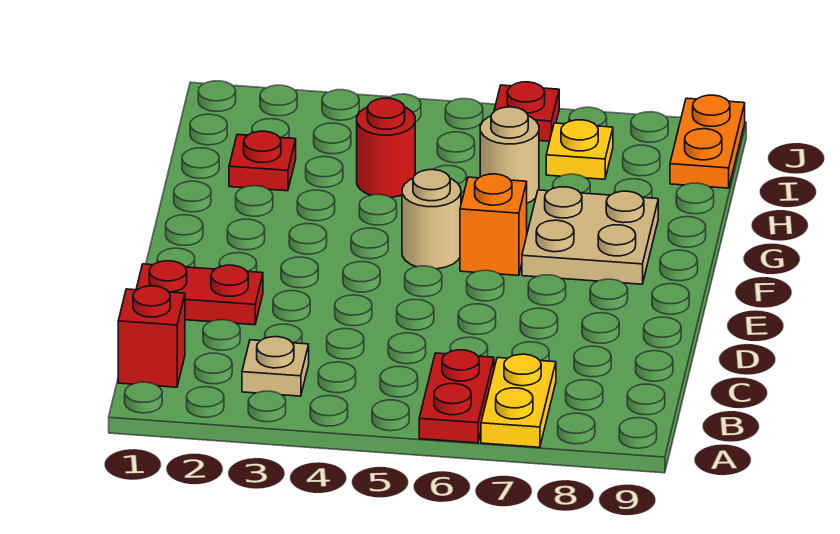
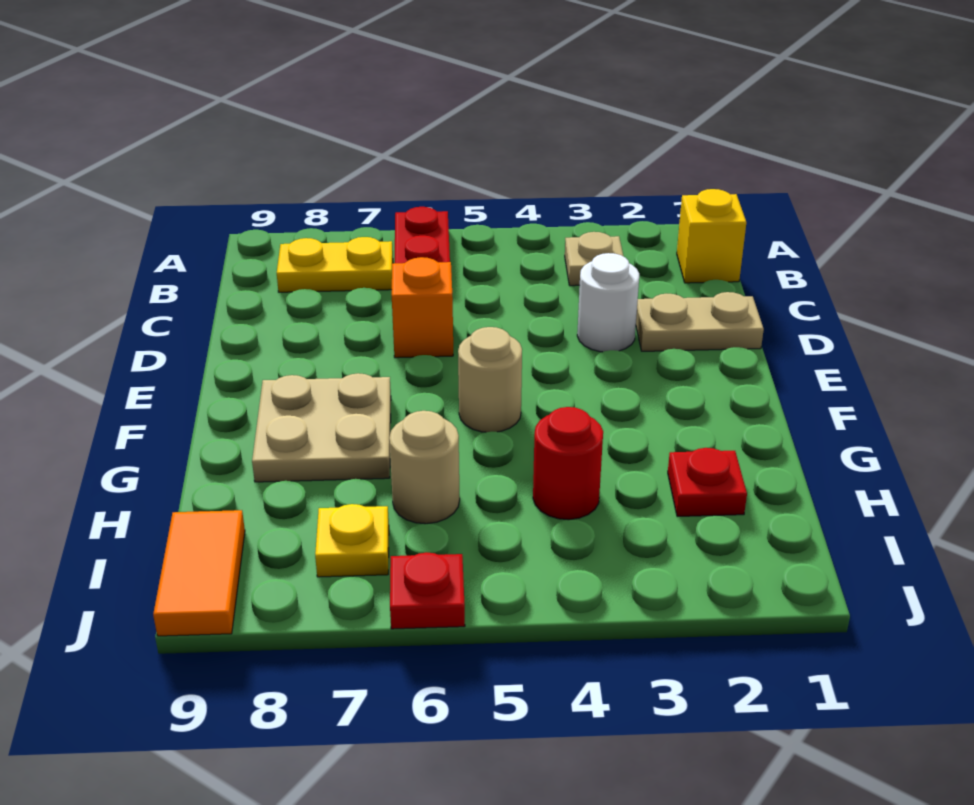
yellow 1x2 plate [481,354,556,447] -> yellow 1x2 plate turned to [277,237,393,292]
red 1x1 brick [118,286,185,387] -> yellow 1x1 brick [677,189,746,283]
red 1x2 plate [136,261,263,325] -> tan 1x2 plate [636,292,764,351]
none -> white 1x1 round brick [577,253,639,352]
orange 1x1 brick [460,174,527,275] -> orange 1x1 brick moved to [392,257,453,358]
orange 1x2 plate [670,95,745,188] -> orange 1x2 tile [153,510,245,636]

